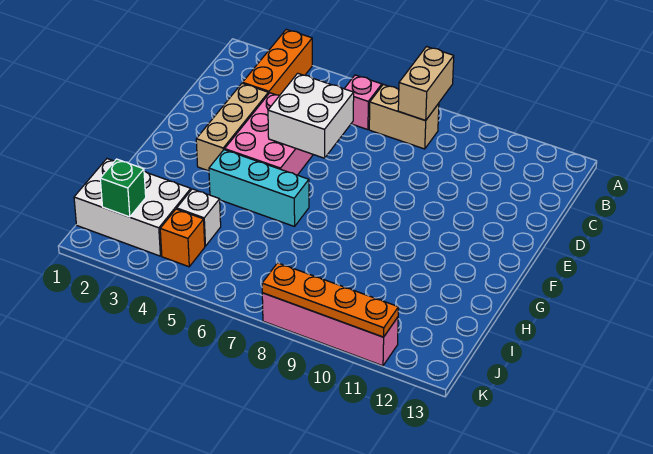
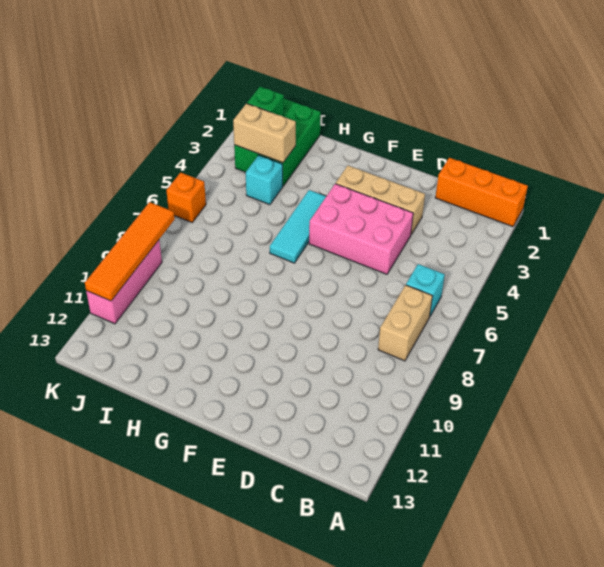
orange 1x3 brick [243,29,312,95] -> orange 1x3 brick moved to [435,158,528,227]
tan 1x2 brick [398,47,454,120] -> tan 1x2 brick moved to [233,104,296,163]
pink 1x1 brick [344,75,382,130] -> cyan 1x1 brick [406,264,445,316]
white 2x2 brick [268,73,354,158] -> none
cyan 1x3 brick [209,150,309,227] -> cyan 1x3 tile [270,190,326,263]
white 2x3 brick [74,159,191,256] -> green 2x3 brick [234,99,321,186]
white 1x1 brick [177,189,221,246] -> cyan 1x1 brick [246,155,283,205]
orange 1x1 brick [160,209,205,267] -> orange 1x1 brick moved to [166,172,206,222]
pink 1x4 brick [262,293,398,366] -> pink 1x3 brick [86,240,162,324]
orange 1x4 plate [262,263,398,337] -> orange 1x4 tile [85,202,175,301]

